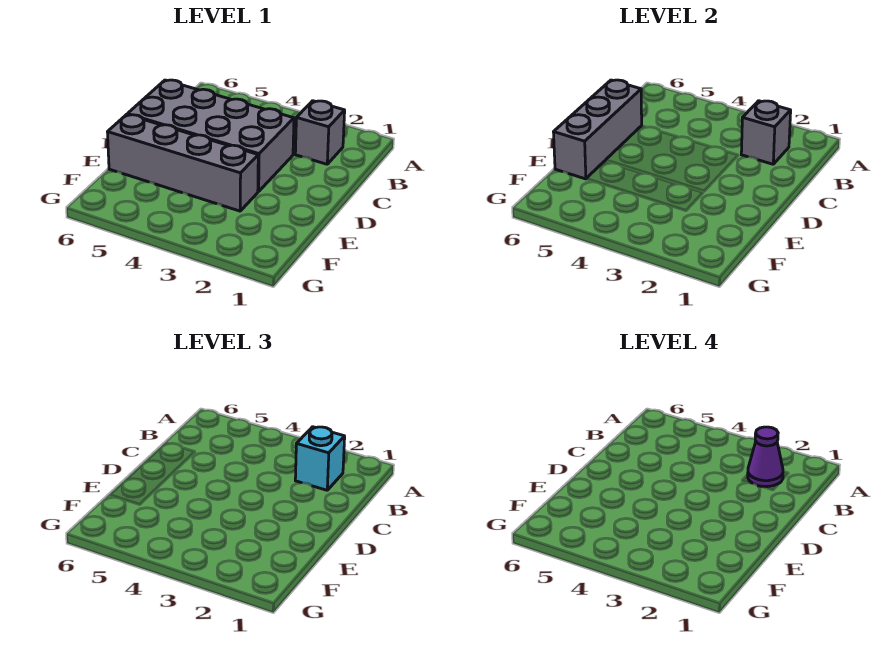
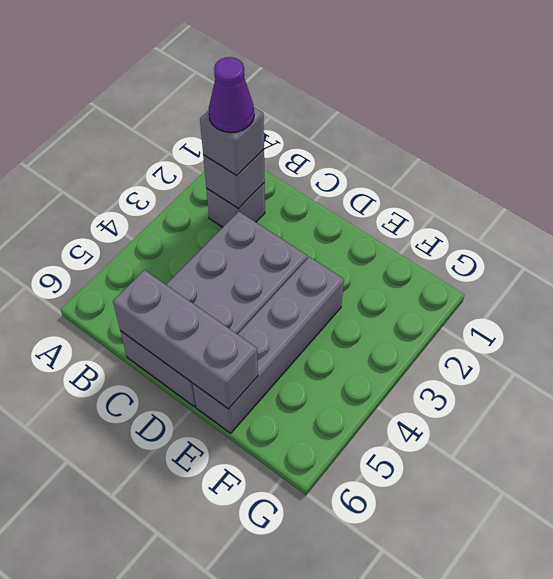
cyan 1x1 brick [295,427,345,490] -> grey 1x1 brick [200,107,264,176]

